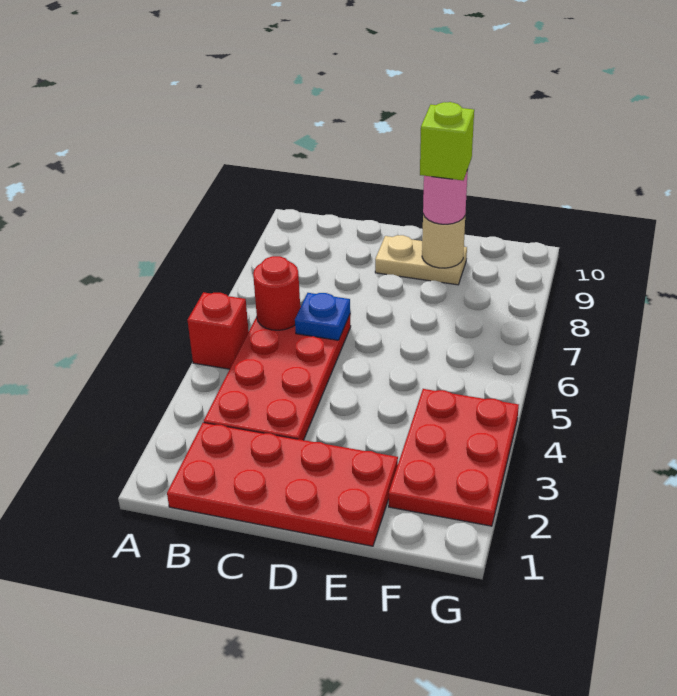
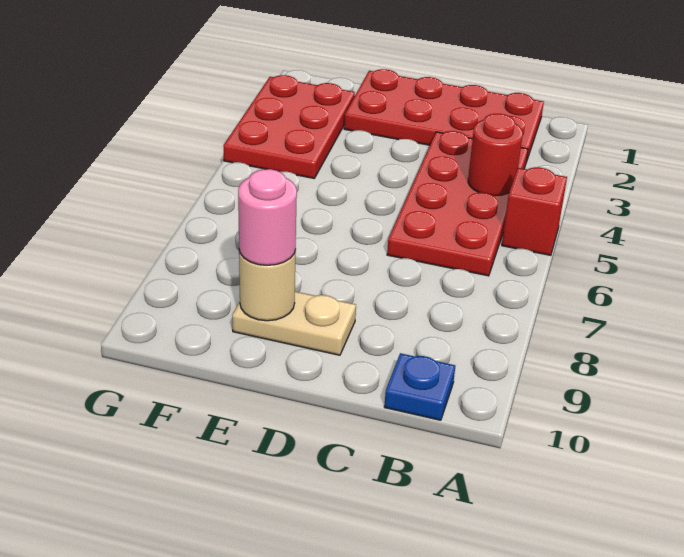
red 1x1 round brick [253,256,300,330] -> red 1x1 round brick moved to [468,114,523,196]
blue 1x1 plate [295,293,350,340] -> blue 1x1 plate moved to [384,353,455,420]
lime 1x1 brick [420,102,474,180] -> none

